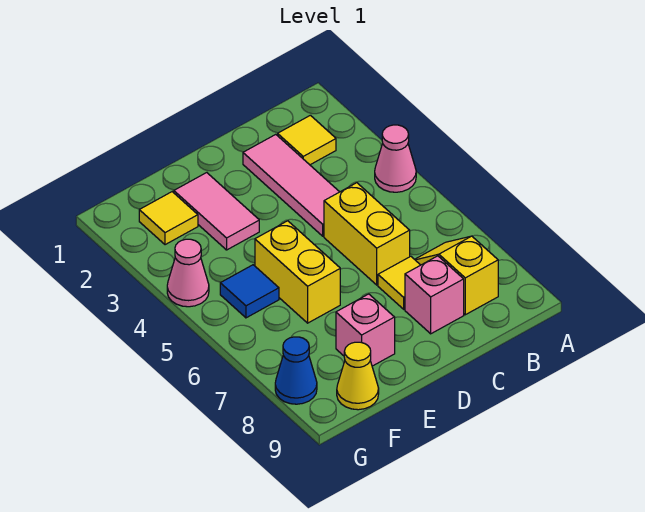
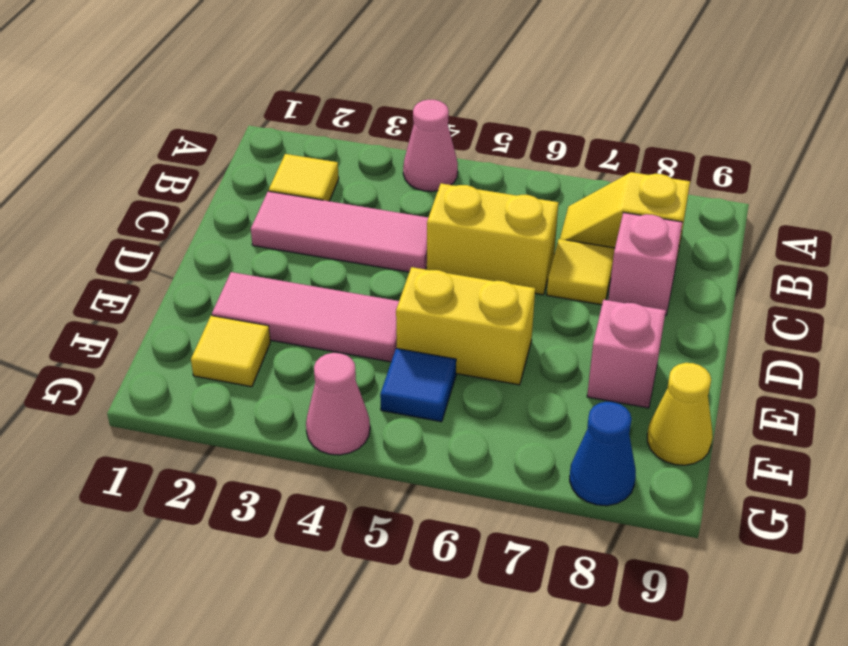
pink 1x2 tile [174,173,259,250] -> pink 1x3 tile [212,272,399,362]

